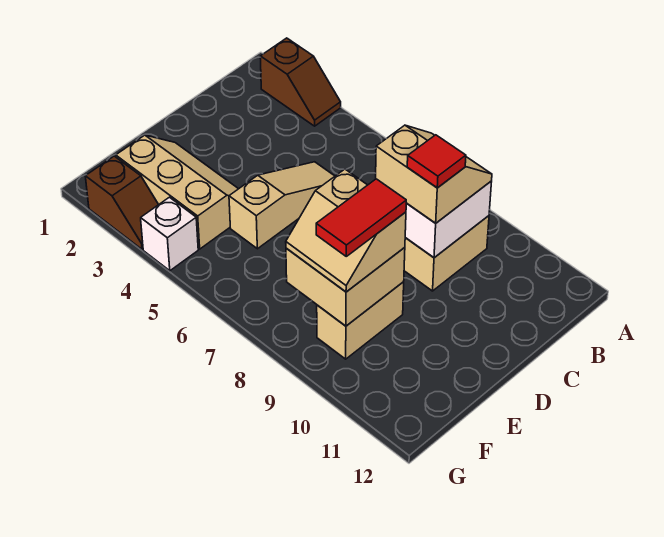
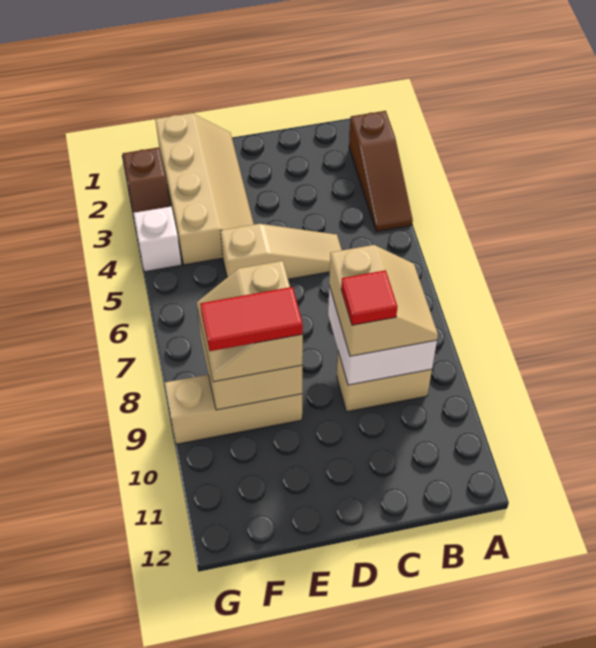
brown 1x2 slope [260,38,341,126] -> brown 1x3 slope [349,111,413,231]
tan 2x3 slope [116,135,238,249] -> tan 2x4 slope [155,113,254,265]
tan 1x2 brick [317,282,404,359] -> tan 1x3 brick [165,374,302,444]

